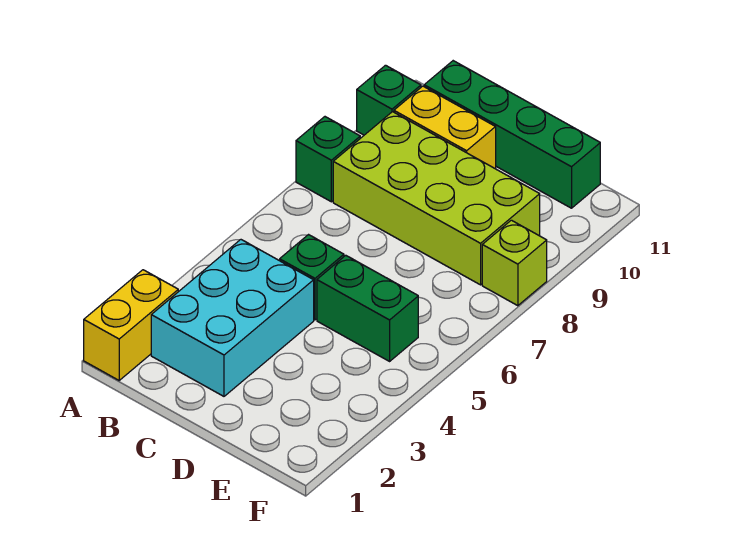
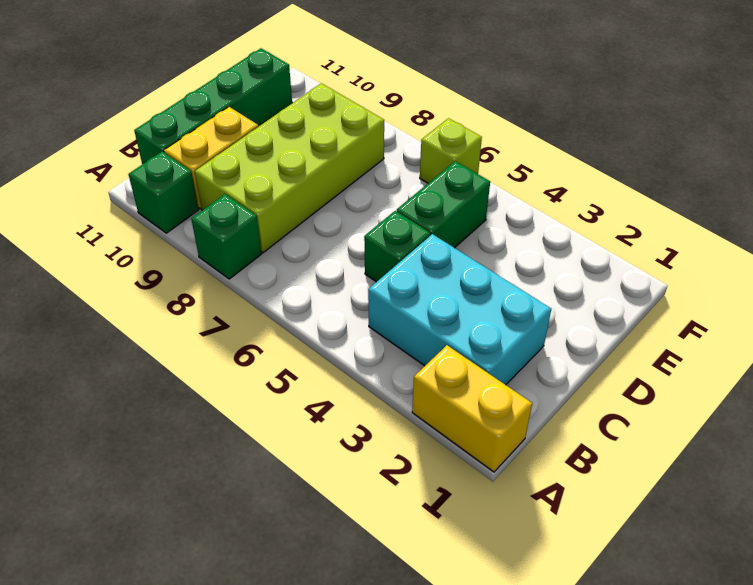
lime 1x1 brick [482,220,547,306] -> lime 1x1 brick moved to [420,118,482,183]

